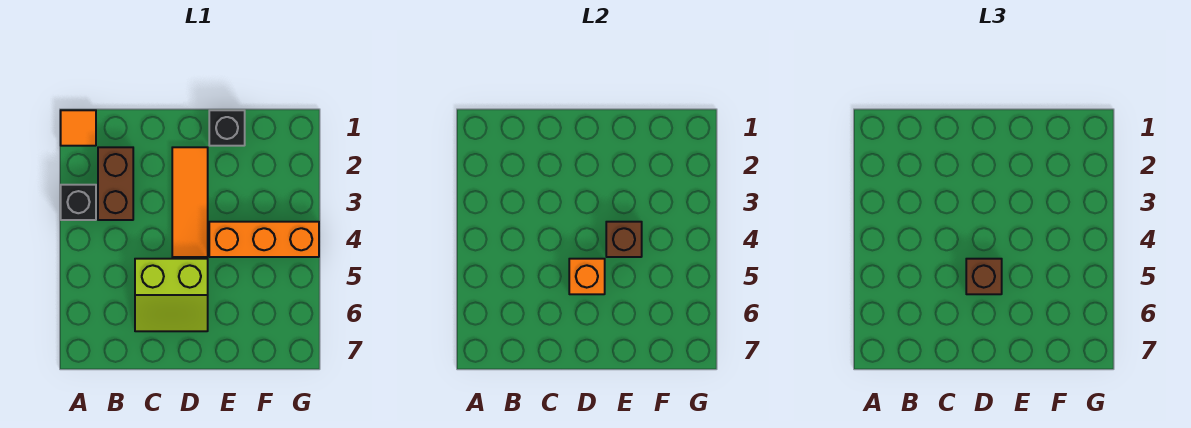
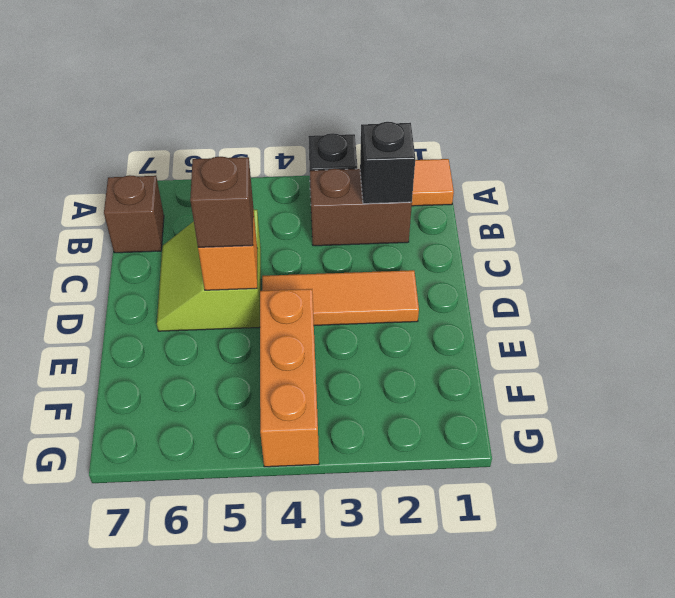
black 1x1 brick [209,110,245,146] -> black 1x1 brick moved to [360,122,415,204]
brown 1x1 brick [606,222,642,257] -> brown 1x1 brick moved to [104,175,164,253]

